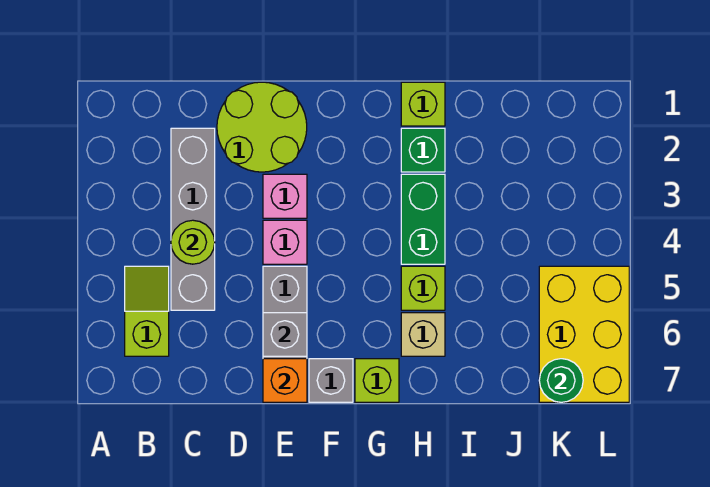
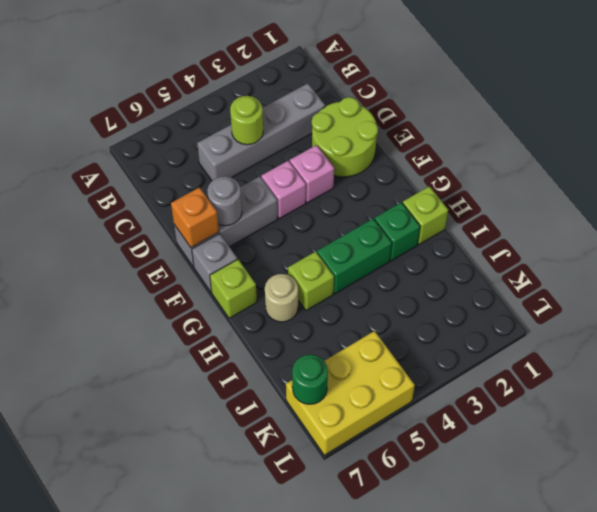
lime 1x2 slope [125,266,169,356] -> none
grey 1x1 brick [263,313,307,356] -> grey 1x1 round brick [207,176,242,226]
tan 1x1 brick [401,313,445,356] -> tan 1x1 round brick [265,274,298,322]

